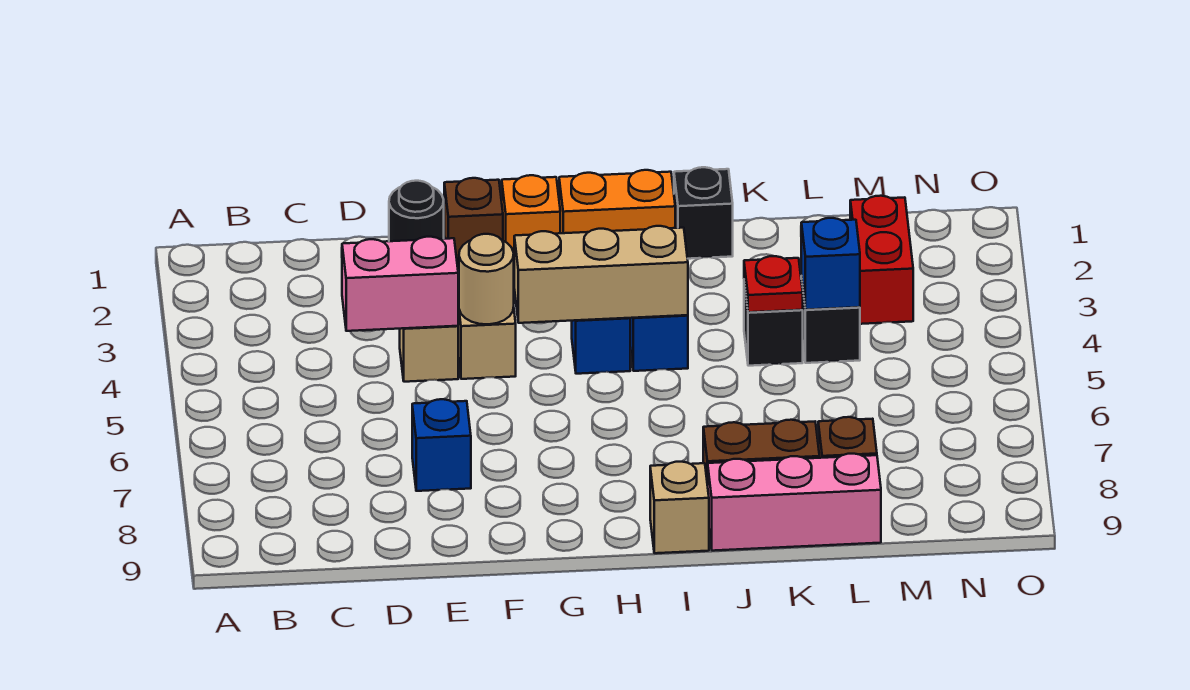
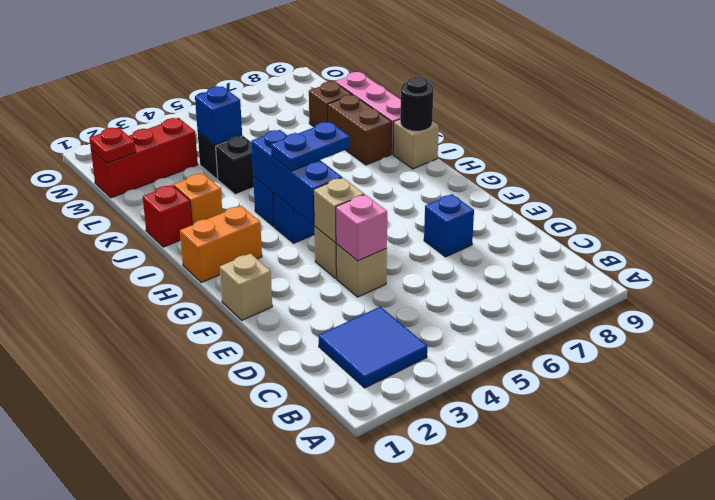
none -> blue 2x2 tile [319,307,427,388]
pink 1x2 brick [342,237,458,331] -> pink 1x1 brick [336,195,387,261]
black 1x1 round brick [389,181,444,241] -> black 1x1 round brick moved to [400,77,434,131]
brown 1x1 brick [444,178,503,269] -> tan 1x1 brick [220,253,272,320]
tan 1x1 round brick [459,234,514,324] -> tan 1x1 brick [314,178,364,243]
orange 1x1 brick [502,175,560,253] -> orange 1x1 brick moved to [174,173,222,225]
tan 1x3 brick [514,226,688,323] -> blue 1x3 brick [251,130,342,225]
orange 1x2 brick [559,170,675,233] -> orange 1x2 brick turned to [180,206,262,283]
none -> blue 1x2 plate [271,122,350,171]
black 1x1 brick [674,167,733,259] -> red 1x1 brick [143,185,192,247]
red 1x1 plate [744,256,803,312] -> red 1x1 plate moved to [89,127,136,163]
red 1x2 brick [850,196,913,324] -> red 1x3 brick [91,118,198,198]

